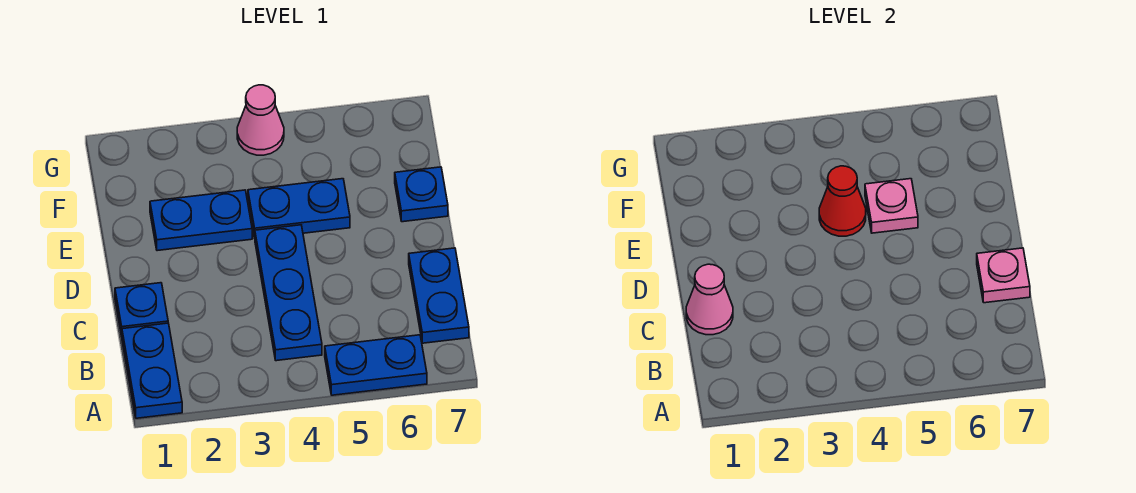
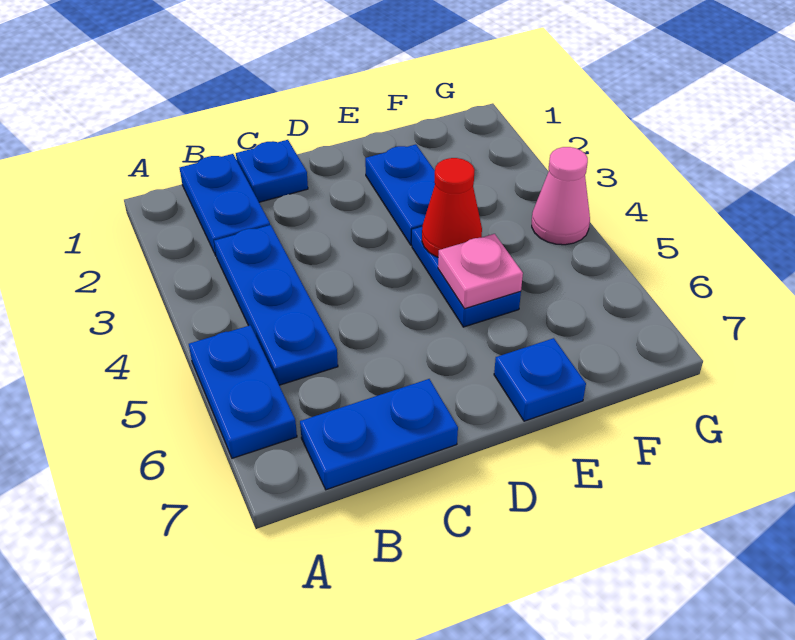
blue 1x2 plate [122,323,182,418] -> blue 1x2 plate turned to [180,154,270,255]
blue 1x3 plate [255,225,322,361] -> blue 1x3 plate turned to [214,225,338,385]
pink 1x1 cone [686,264,733,335] -> none
pink 1x1 plate [977,248,1030,303] -> none

